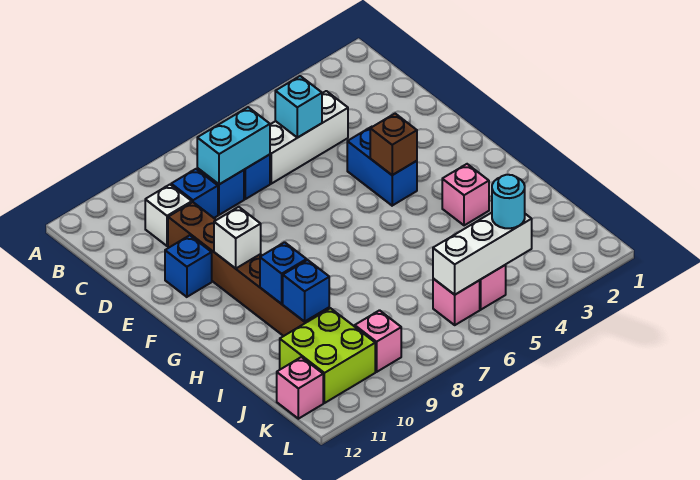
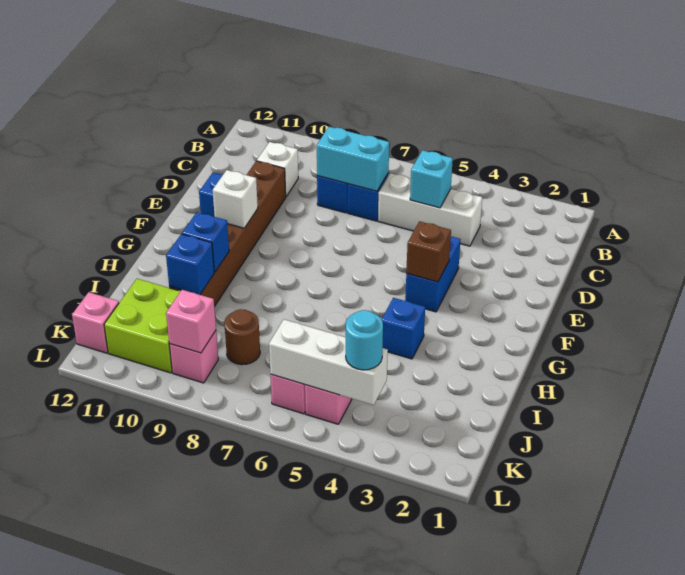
blue 1x1 brick [171,169,218,218] -> blue 1x1 brick moved to [381,298,425,359]
pink 1x1 brick [442,164,489,225] -> pink 1x1 brick moved to [166,290,216,353]
none -> brown 1x1 round brick [224,309,260,365]

